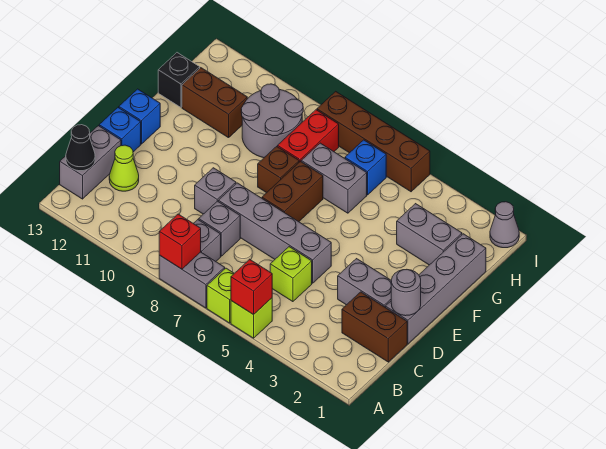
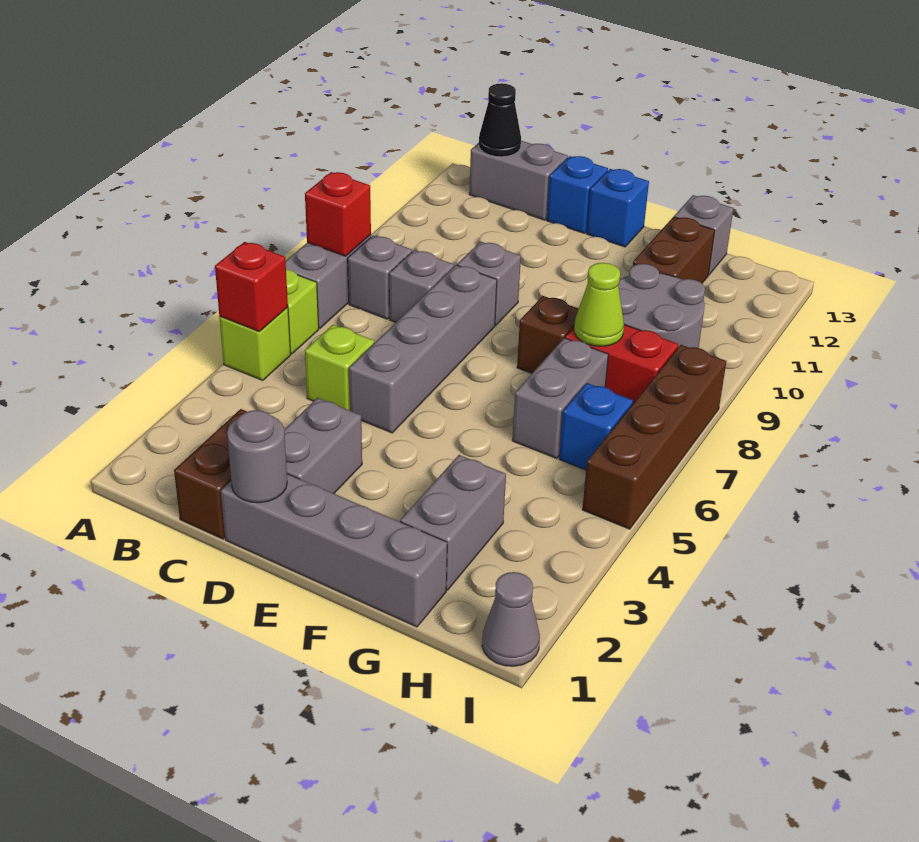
lime 1x1 cone [109,145,139,191] -> lime 1x1 cone moved to [574,263,624,346]
brown 1x2 brick [262,161,323,222] -> none
black 1x1 brick [158,53,200,107] -> grey 1x1 brick [674,195,734,275]

